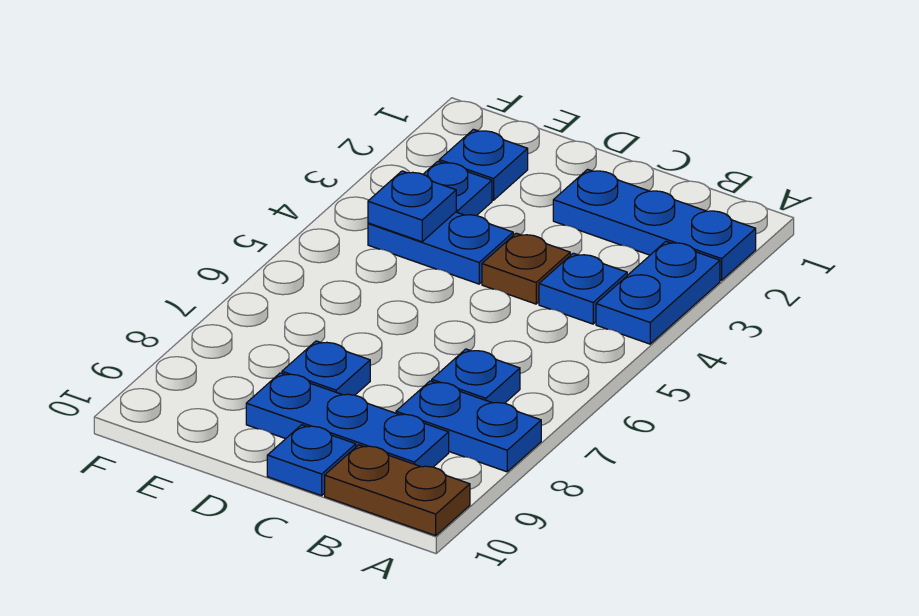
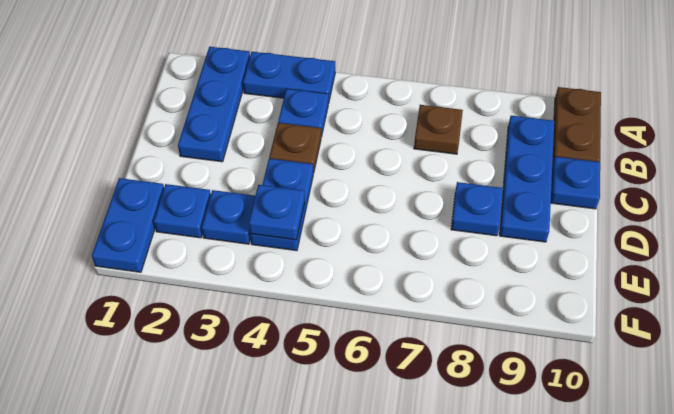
blue 1x2 plate [396,381,541,472] -> blue 1x2 plate moved to [92,178,164,272]
blue 1x1 plate [432,349,520,403] -> brown 1x1 plate [414,105,463,154]

